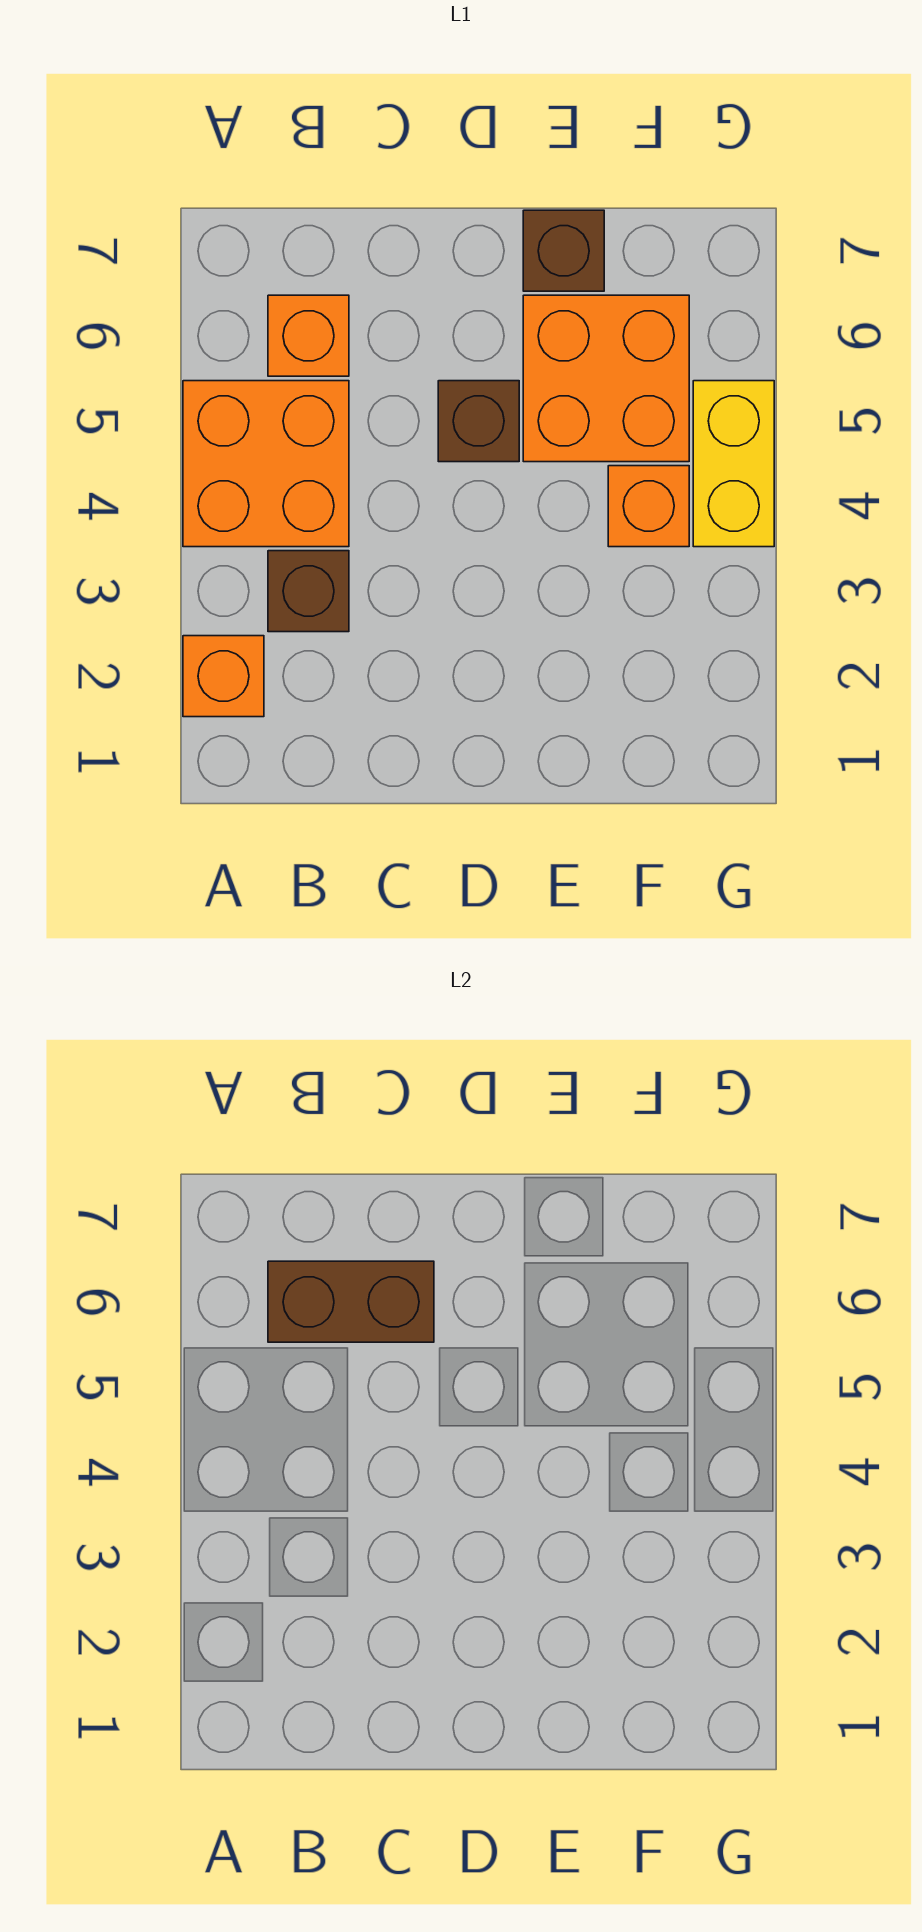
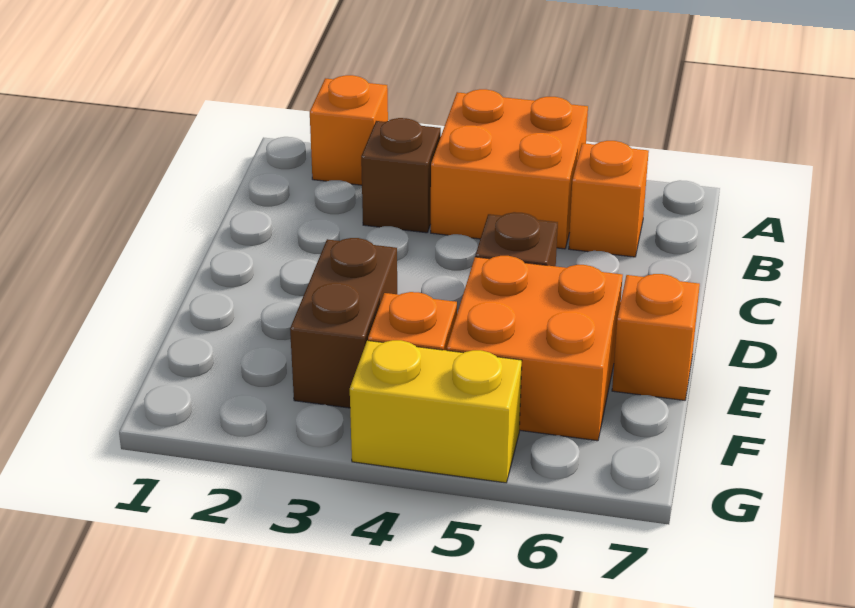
brown 1x2 brick [268,1261,434,1342] -> brown 1x2 brick moved to [290,238,397,408]
brown 1x1 brick [523,210,604,291] -> orange 1x1 brick [612,274,700,400]

